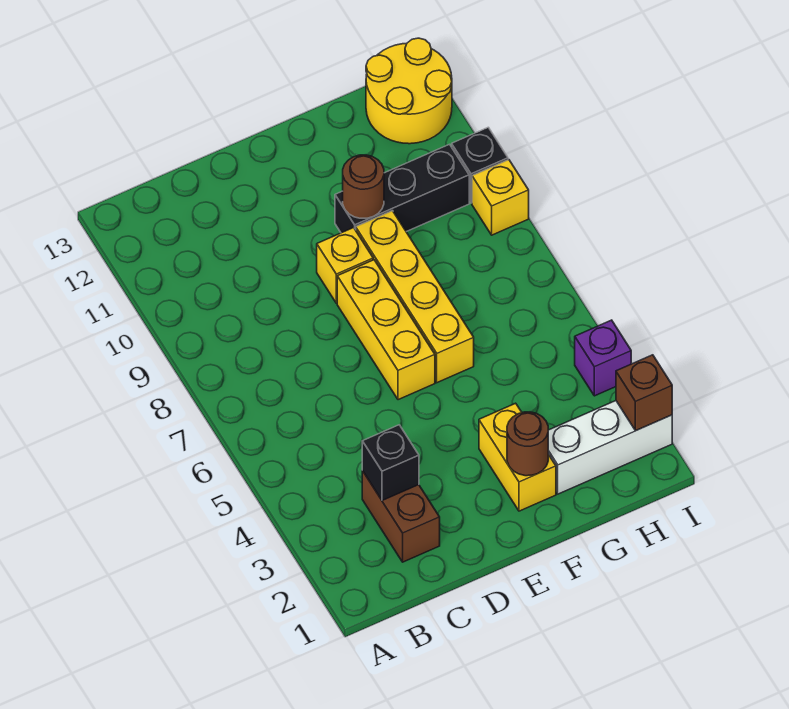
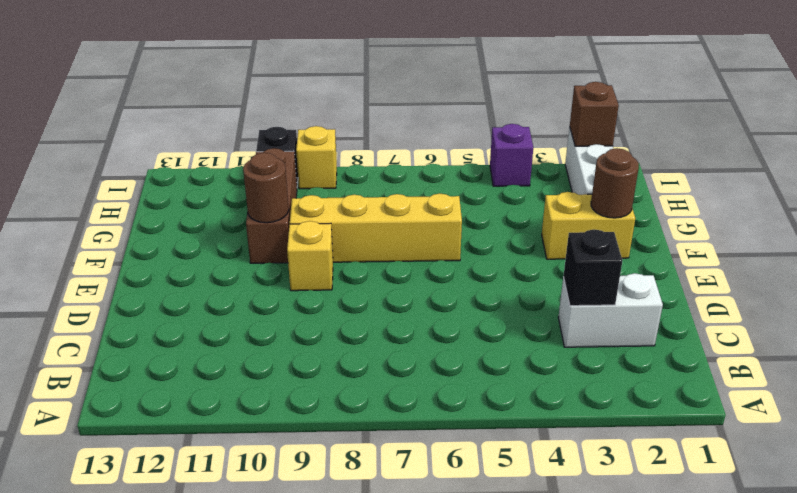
brown 1x2 brick [362,471,440,562] -> white 1x2 brick [558,273,663,347]
yellow 1x3 brick [337,260,435,400] -> none
black 1x3 brick [335,144,469,233] -> brown 1x3 brick [246,148,297,263]
yellow 2x2 round brick [366,38,452,144] -> none

